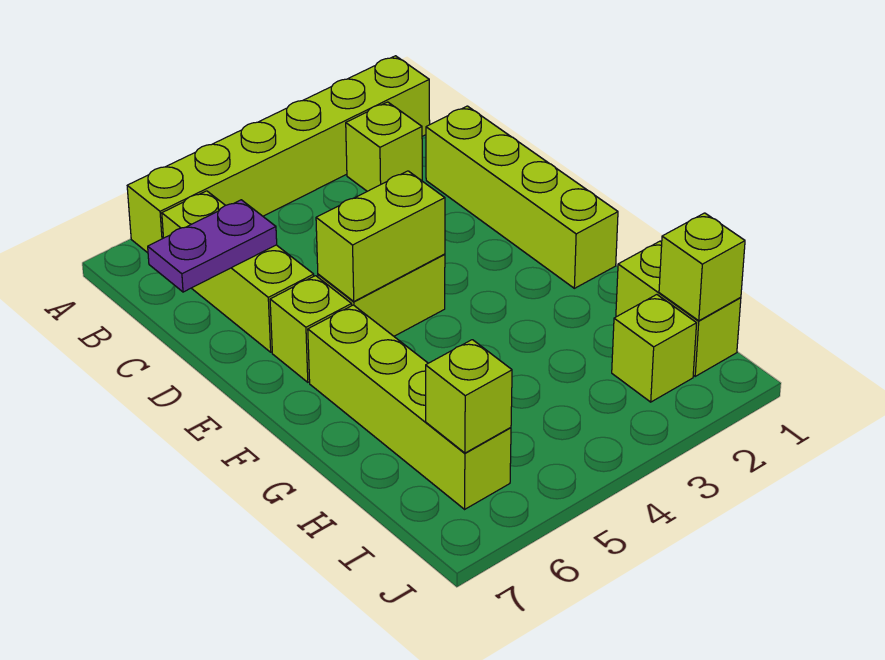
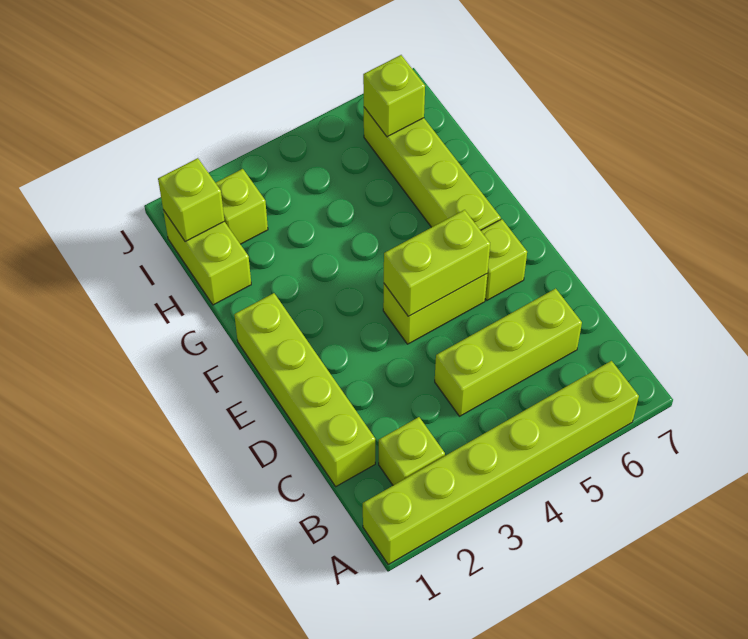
lime 1x3 brick [162,191,314,352] -> lime 1x3 brick turned to [435,288,582,416]
purple 1x2 plate [148,200,277,292] -> none

